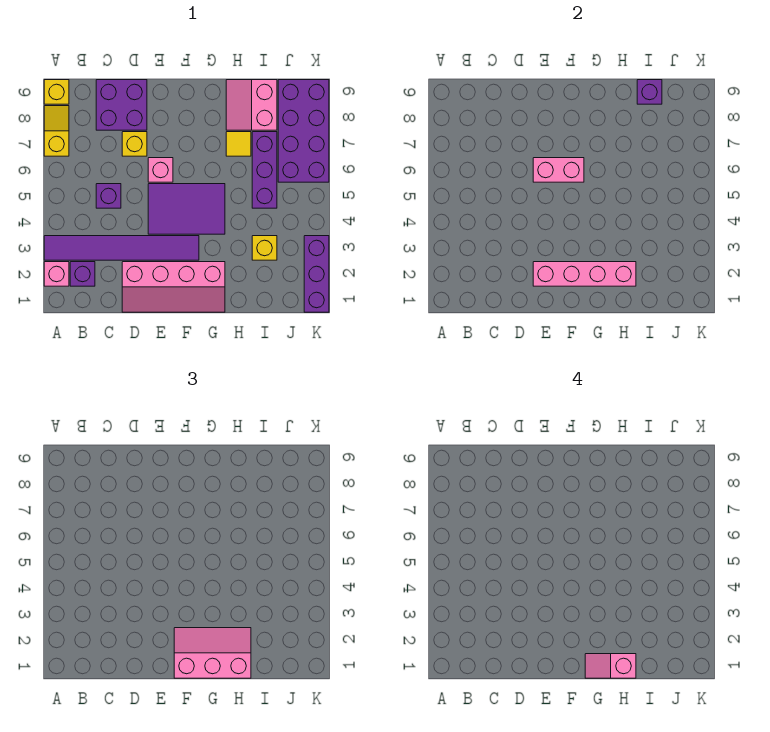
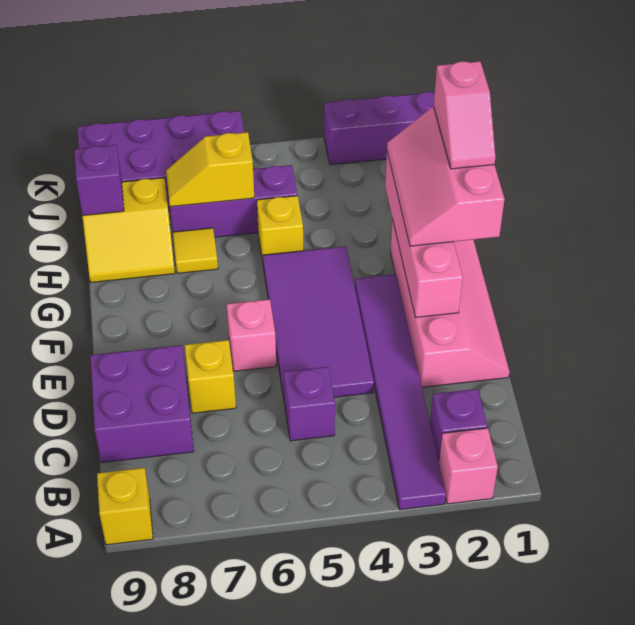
yellow 1x2 slope [44,106,69,156] -> yellow 1x2 slope moved to [166,132,254,207]
purple 2x3 tile [148,184,225,234] -> purple 2x4 tile [263,246,374,398]
pink 1x2 brick [533,158,584,182] -> none
pink 2x2 slope [226,80,277,130] -> yellow 2x2 slope [82,178,175,282]
yellow 1x1 brick [252,236,277,260] -> yellow 1x1 brick moved to [257,196,303,261]

